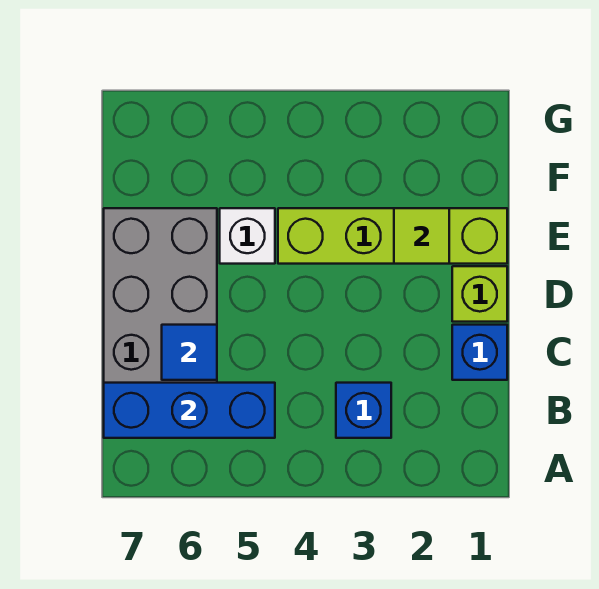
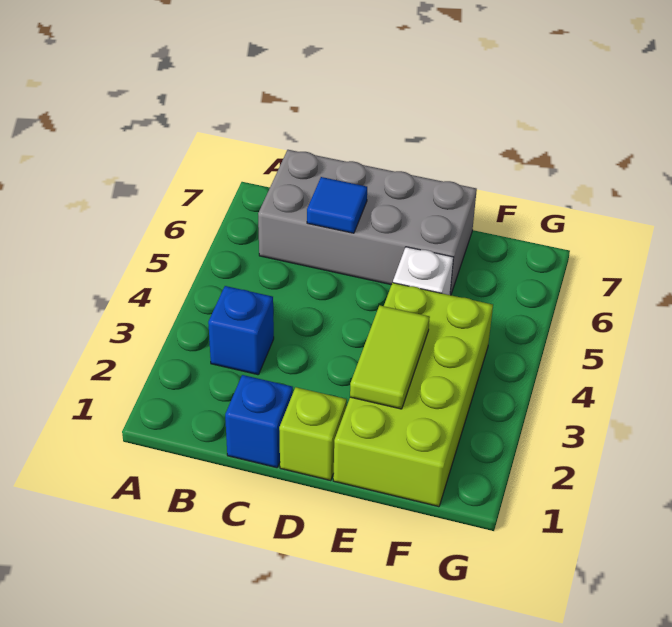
blue 1x3 brick [104,383,275,438] -> none
lime 1x4 brick [278,208,507,264] -> lime 2x4 brick [333,283,493,507]
lime 1x1 tile [394,208,449,264] -> lime 1x2 tile [350,305,430,409]

